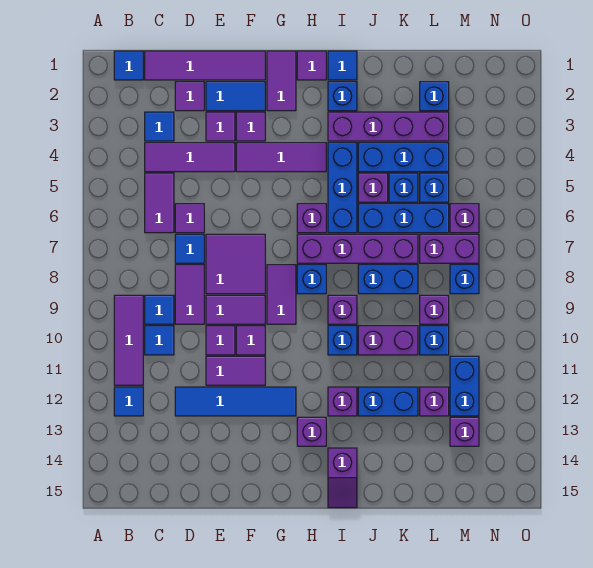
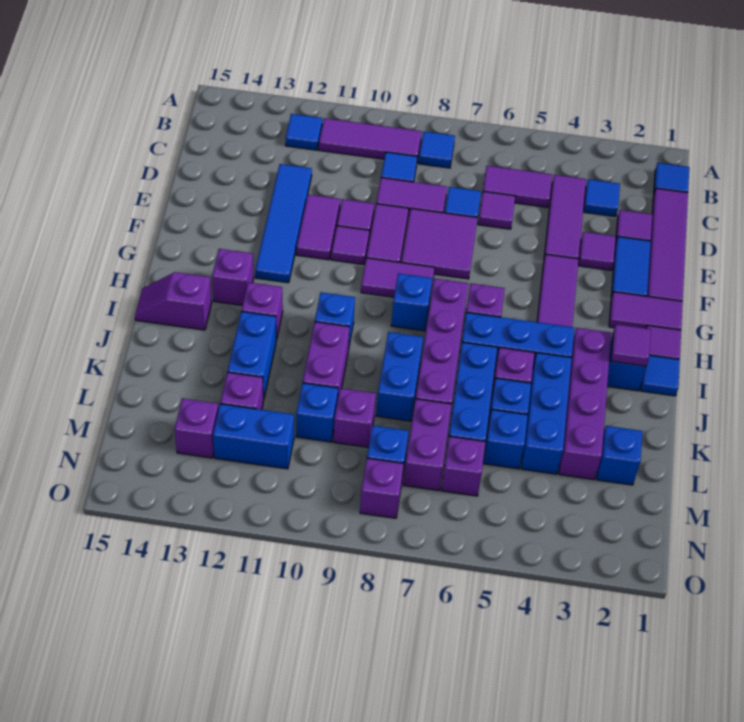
blue 1x1 tile [145,326,174,355] -> blue 1x1 tile moved to [419,132,455,168]
purple 1x1 tile [236,112,265,141] -> purple 1x1 tile moved to [611,324,651,366]
purple 1x1 brick [328,295,357,324] -> purple 1x1 brick moved to [360,458,404,518]

